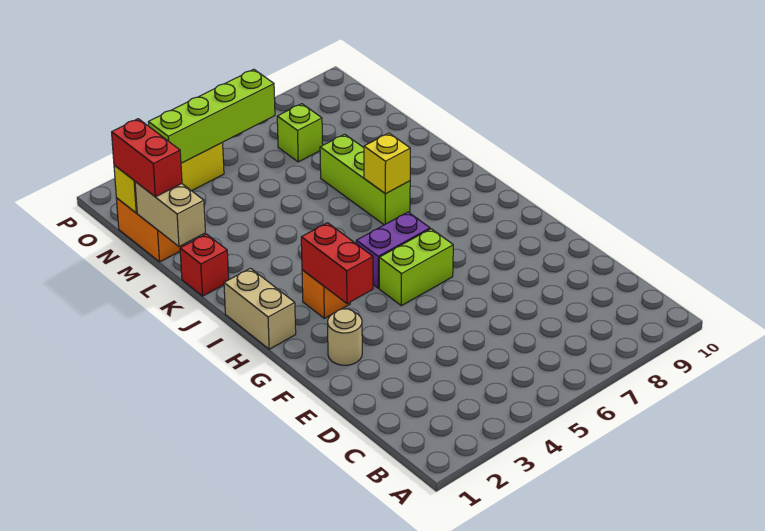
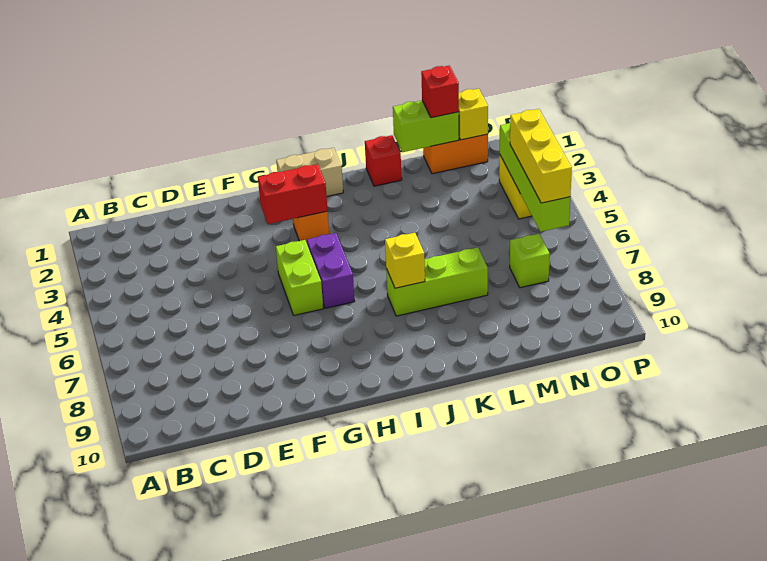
tan 1x1 round brick [328,309,362,365] -> none
tan 1x2 brick [135,182,205,246] -> lime 1x2 brick [393,101,459,152]
red 1x2 brick [112,119,182,197] -> red 1x1 brick [421,66,459,118]
none -> yellow 1x3 brick [510,109,572,203]

